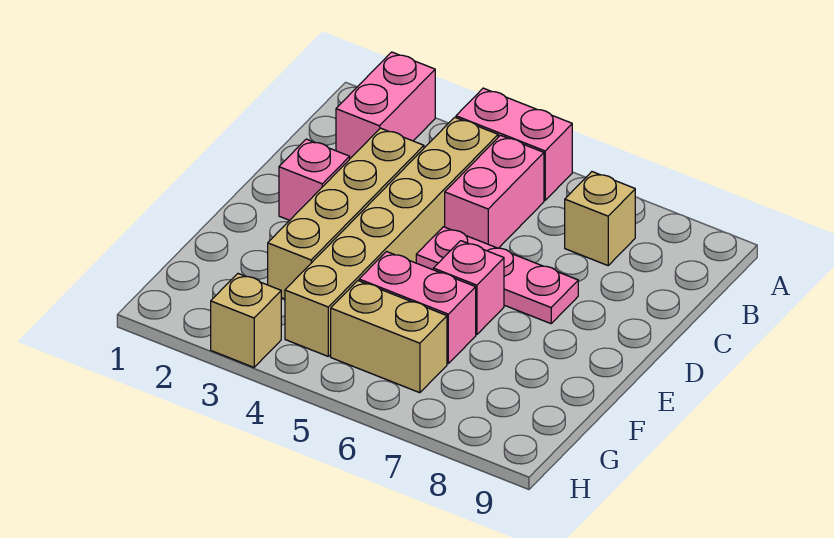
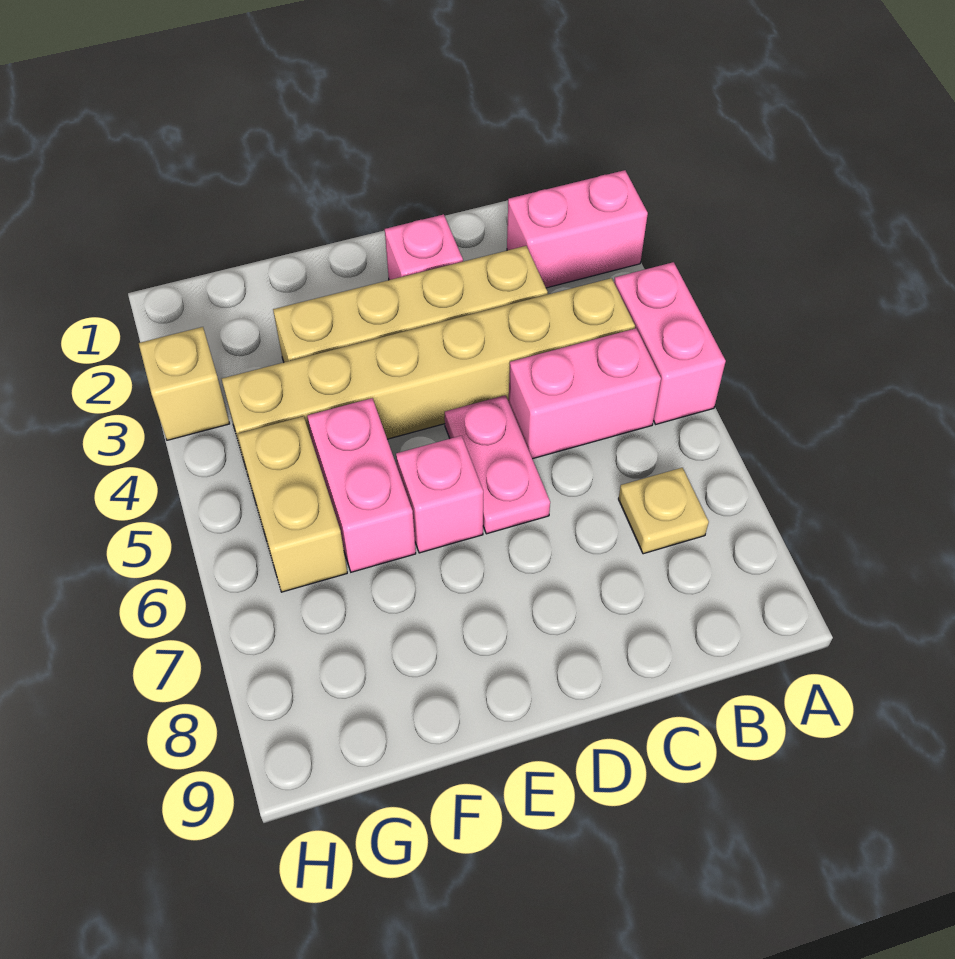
tan 1x1 brick [565,172,635,265] -> tan 1x1 plate [619,468,709,554]
pink 1x3 plate [416,227,578,324] -> pink 1x2 plate [445,395,550,534]

